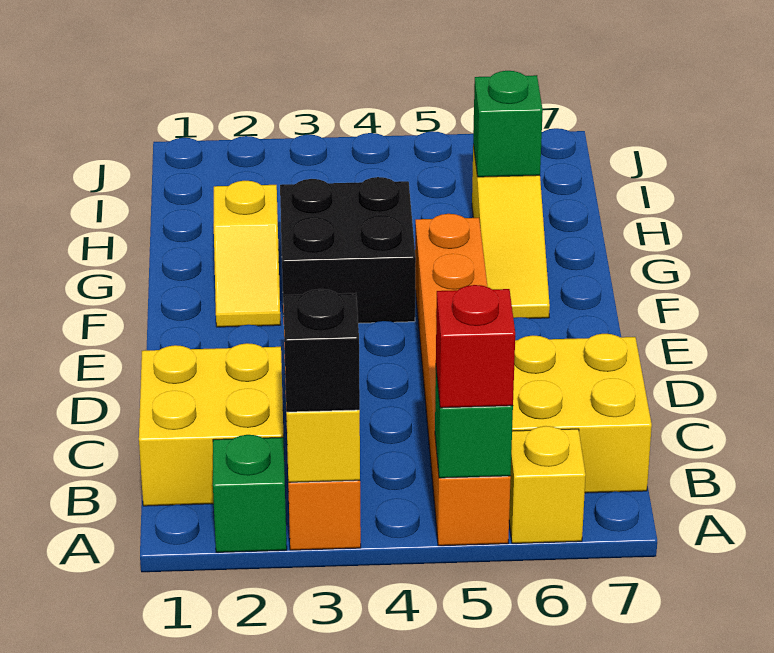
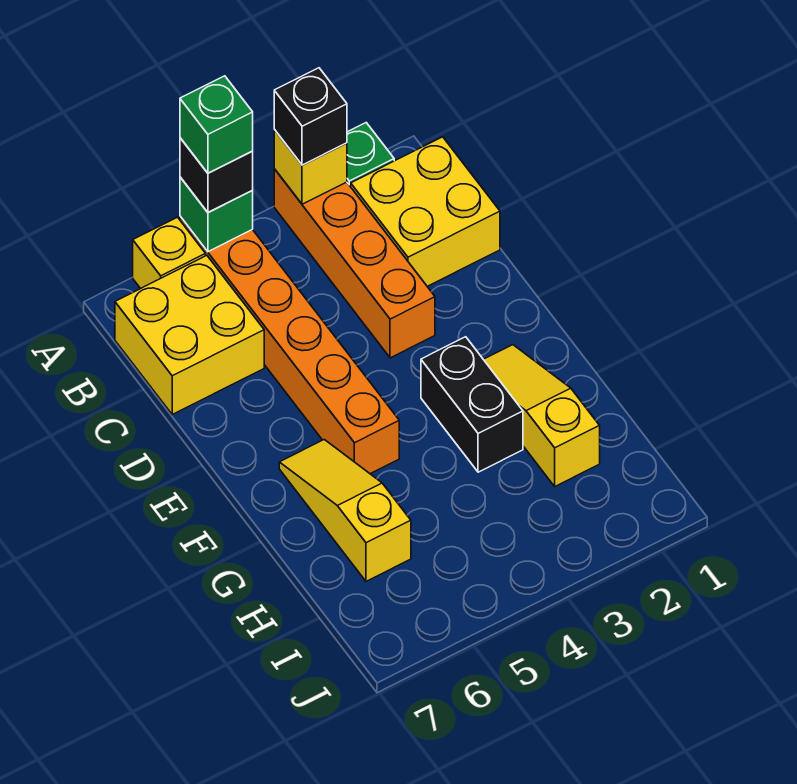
red 1x1 brick [436,285,515,408] -> black 1x1 brick [180,138,253,212]
yellow 1x2 slope [214,181,281,327] -> yellow 1x3 slope [483,345,600,486]
black 2x2 brick [280,177,416,323] -> black 1x2 brick [421,337,523,472]
green 1x1 brick [473,71,543,177] -> green 1x1 brick moved to [180,76,253,173]

